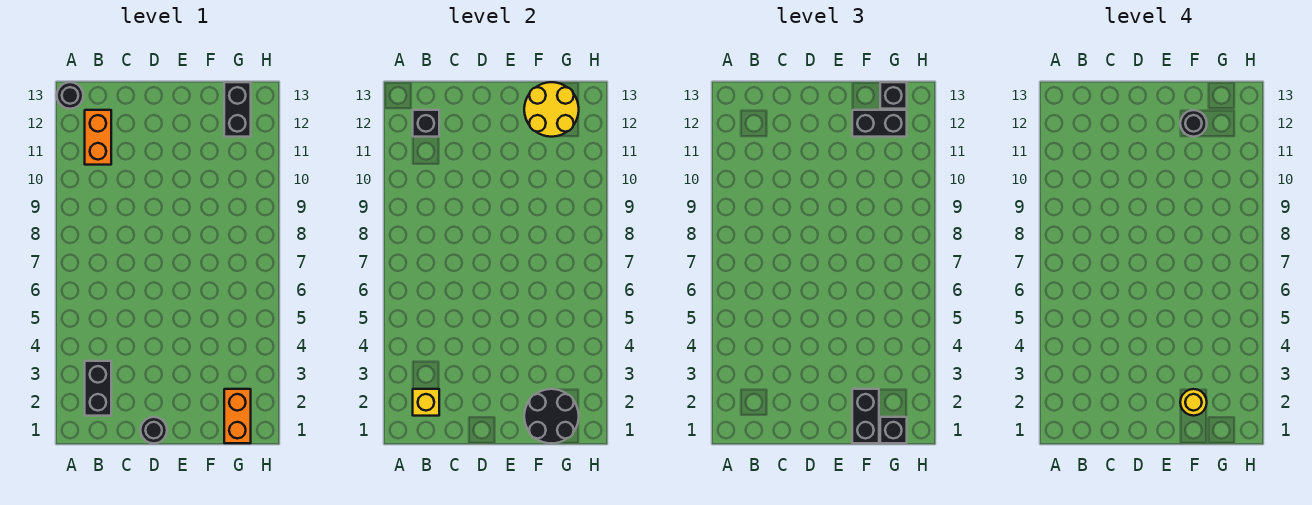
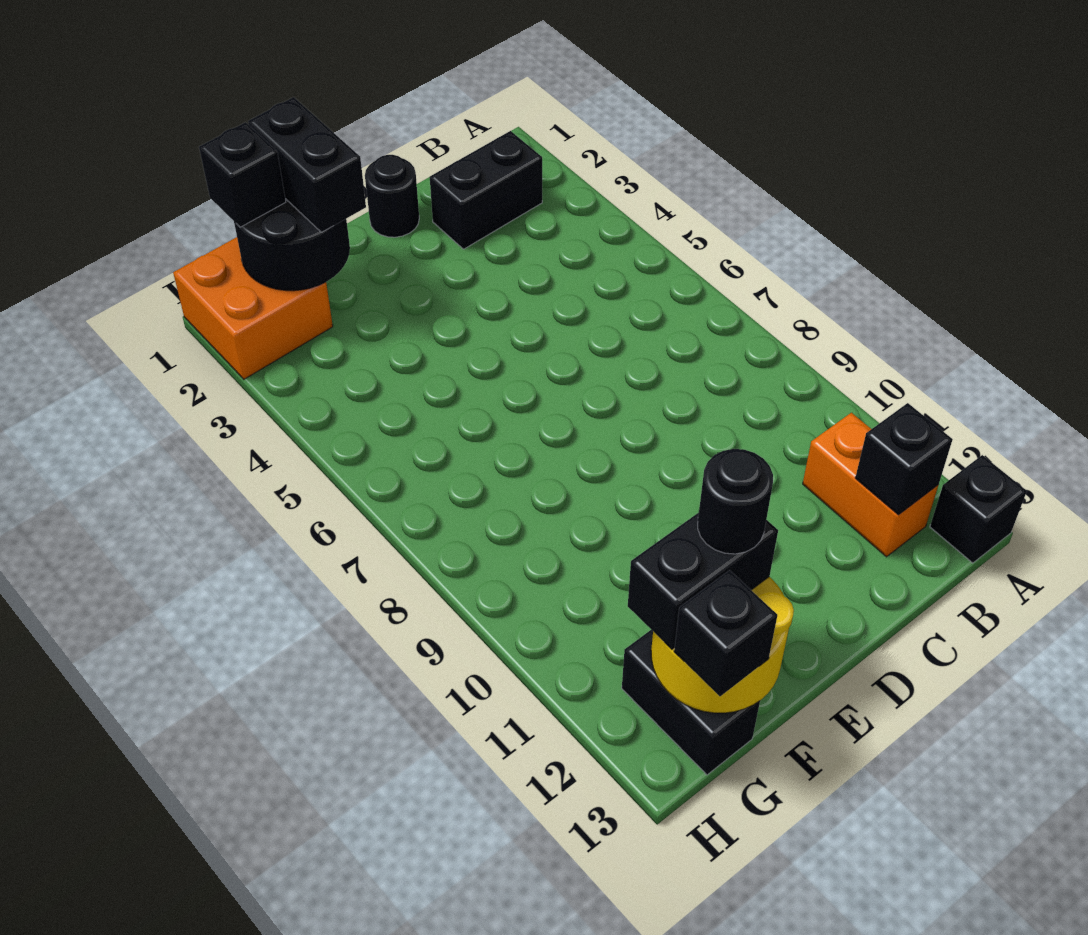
black 1x1 round brick [57,82,83,109] -> black 1x1 brick [930,455,1027,563]
black 1x2 brick [85,361,111,416] -> black 1x2 brick turned to [430,131,542,249]
yellow 1x1 brick [413,389,439,416] -> none
yellow 1x1 round brick [1180,389,1207,416] -> none
orange 1x2 brick [224,389,251,443] -> orange 2x2 brick [173,237,333,379]

